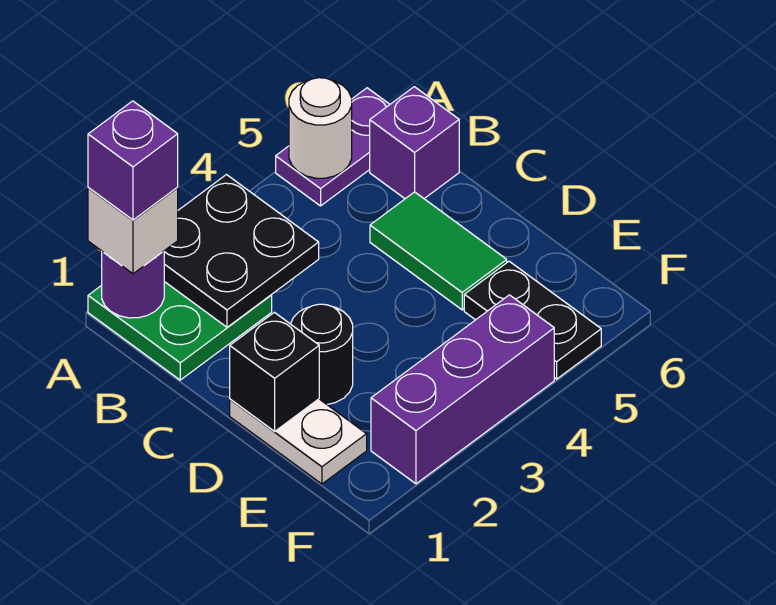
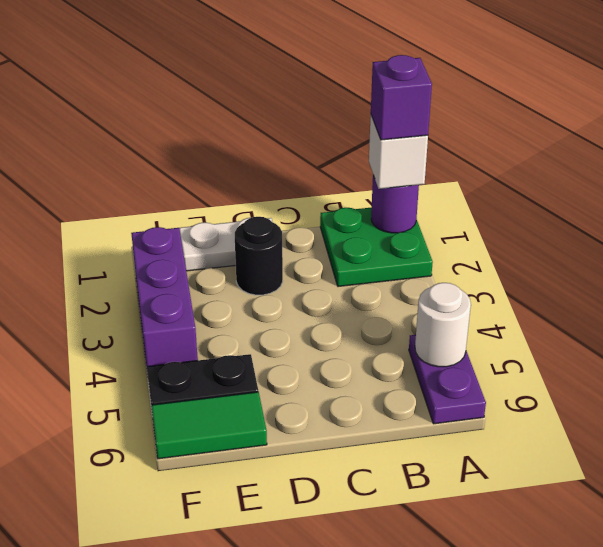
black 2x2 plate [164,175,319,327] -> none
purple 1x1 brick [370,87,459,199] -> none
green 1x2 tile [370,192,507,310] -> green 1x2 tile moved to [151,392,267,459]
black 1x1 brick [230,312,319,431] -> none

